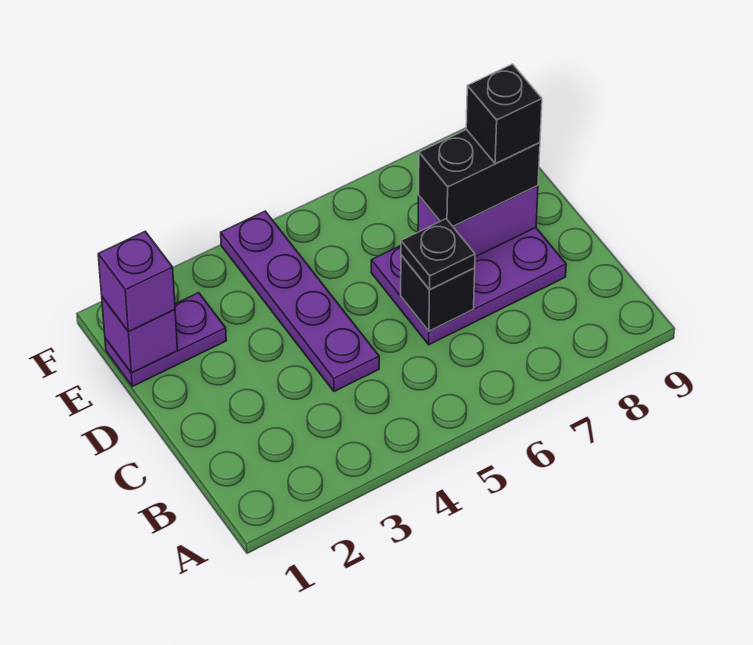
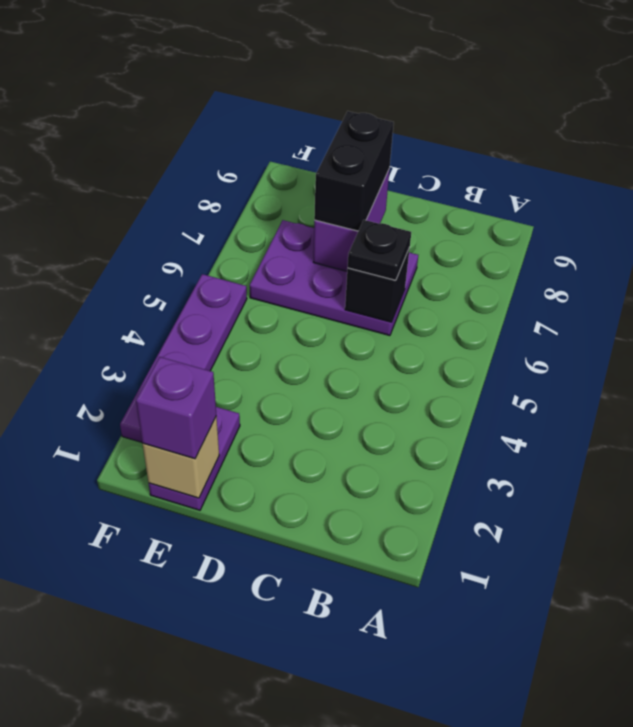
purple 1x4 plate [221,211,379,391] -> purple 1x4 plate turned to [120,274,247,442]
purple 2x3 plate [371,228,566,345] -> purple 2x3 plate turned to [250,220,418,336]
black 1x1 brick [466,64,542,163] -> none
purple 1x1 brick [102,297,178,373] -> tan 1x1 brick [143,416,219,498]

